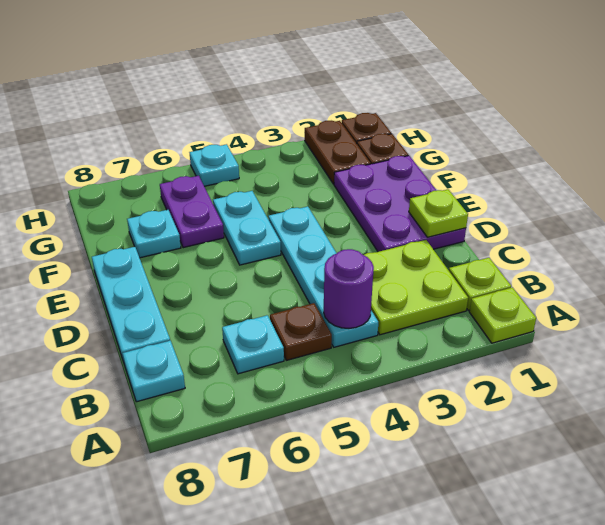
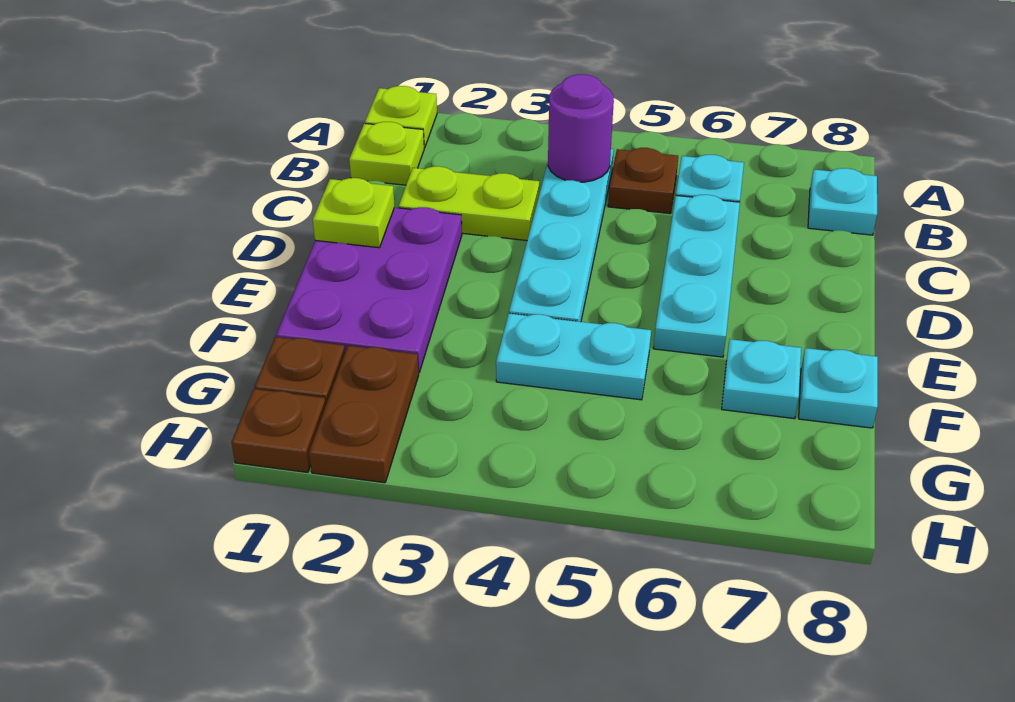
lime 2x2 plate [364,240,468,335] -> lime 1x2 plate [399,166,539,240]
cyan 1x3 plate [92,247,170,365] -> cyan 1x3 plate moved to [653,195,740,357]
cyan 1x2 plate [213,191,281,265] -> cyan 1x2 plate turned to [496,313,651,400]
purple 1x2 plate [160,176,224,248] -> none
cyan 1x1 plate [189,144,239,186] -> cyan 1x1 plate moved to [799,348,878,428]

